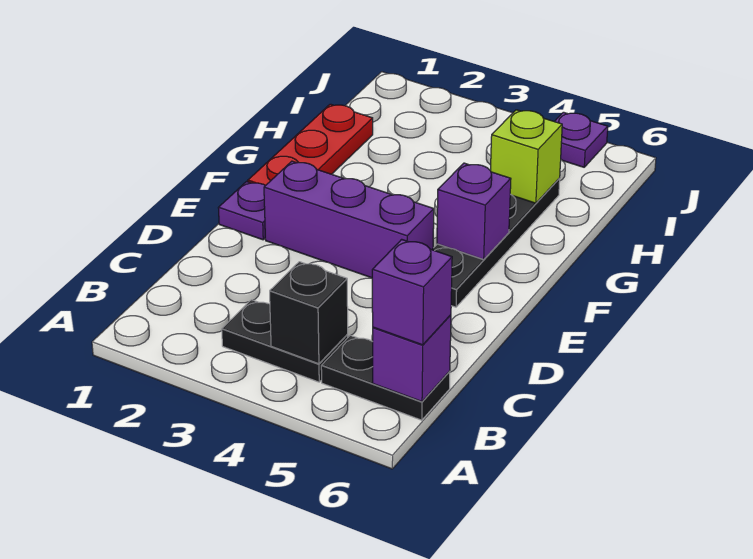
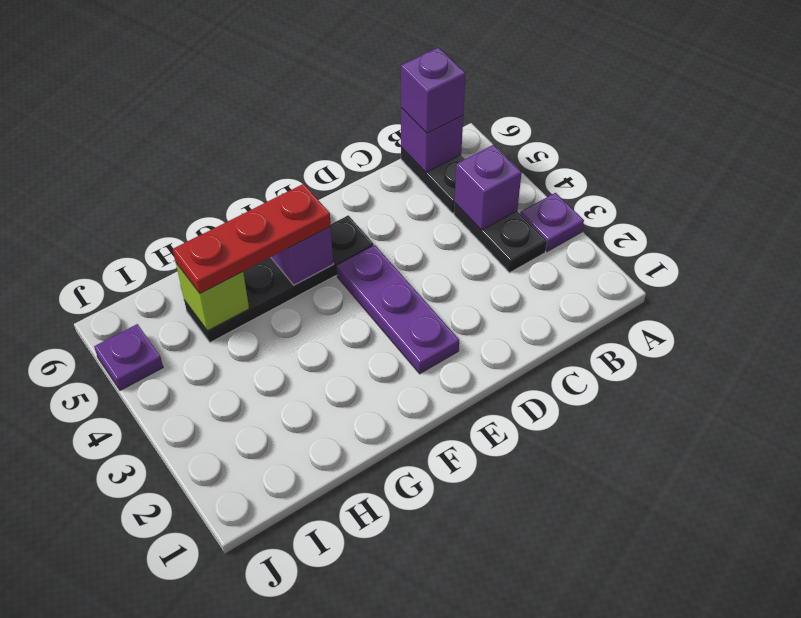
black 1x1 brick [270,262,348,364] -> purple 1x1 brick [455,145,522,230]
purple 1x1 plate [218,182,266,240] -> purple 1x1 plate moved to [520,193,584,252]
purple 1x3 brick [264,161,434,278] -> purple 1x3 plate [337,245,459,374]
red 1x3 plate [248,104,373,185] -> red 1x3 plate moved to [173,184,331,294]

